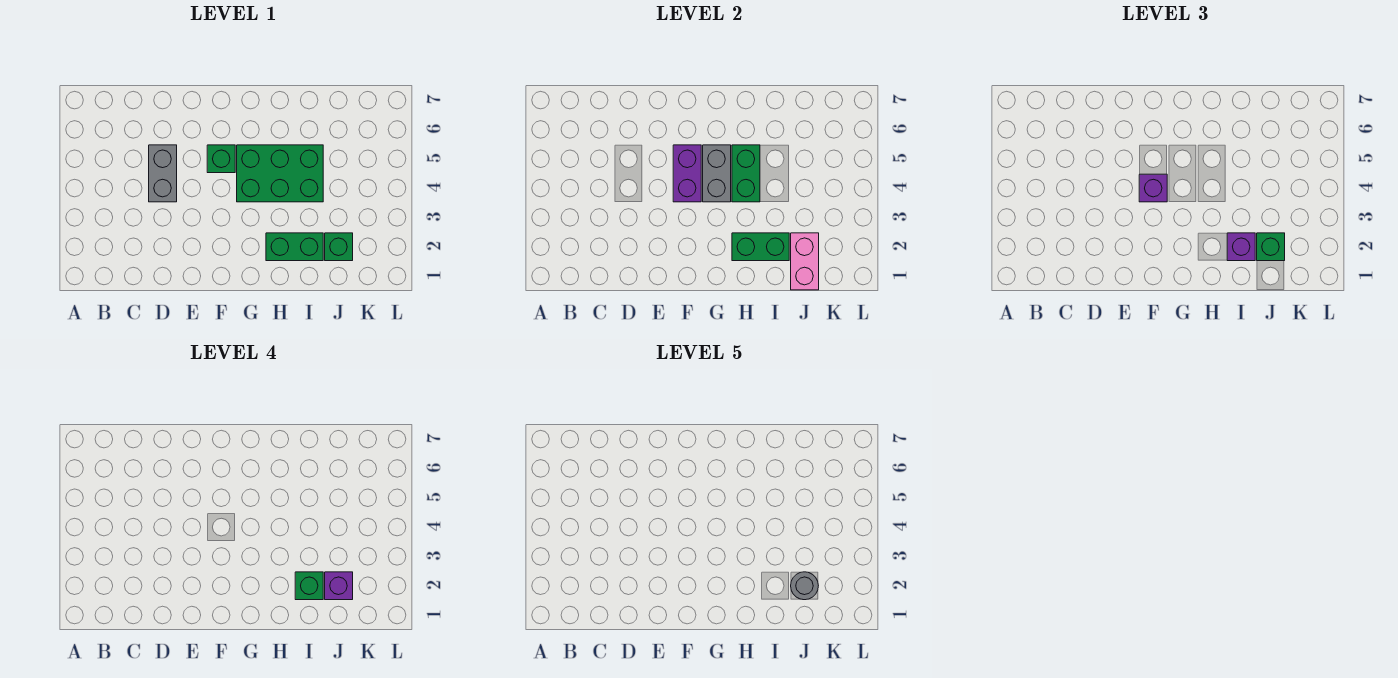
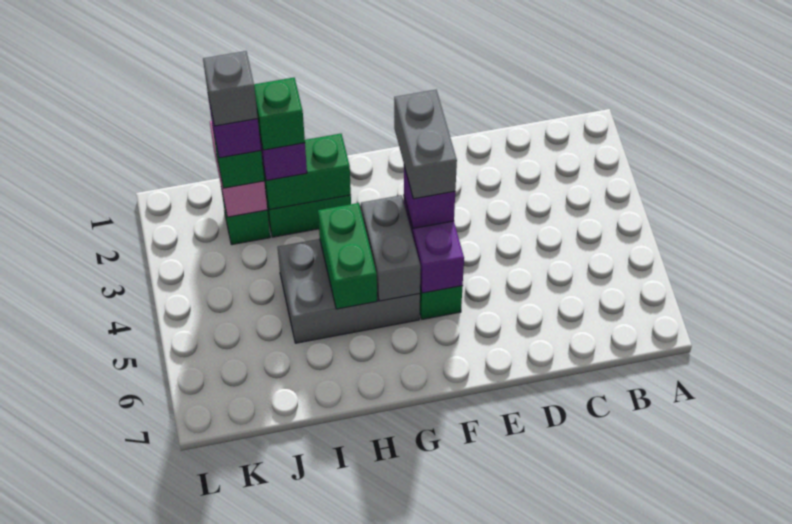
grey 1x2 brick [149,145,177,202] -> grey 1x2 brick moved to [394,90,457,199]
green 2x3 brick [237,145,323,202] -> grey 2x3 brick [278,239,420,343]
grey 1x1 round brick [791,572,818,600] -> grey 1x1 brick [203,51,258,126]

